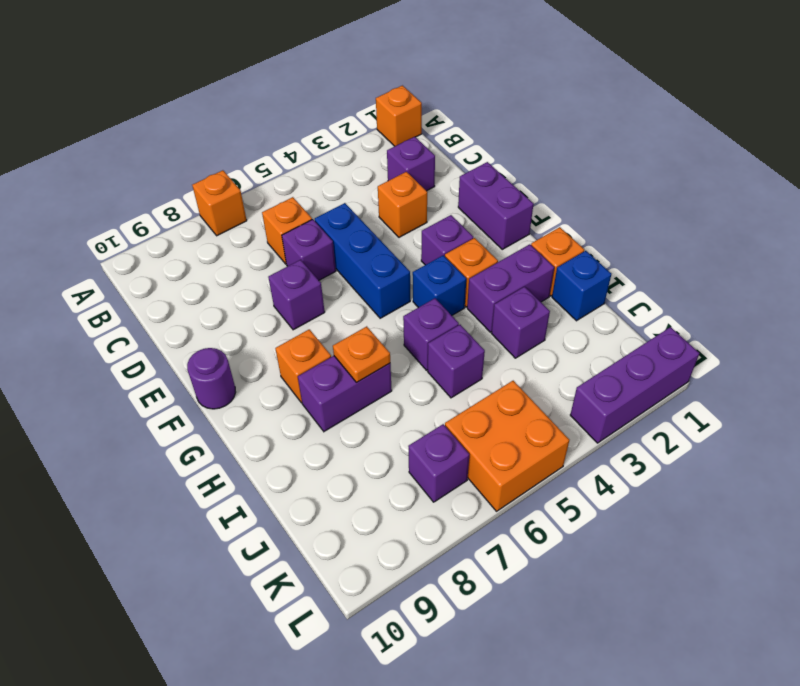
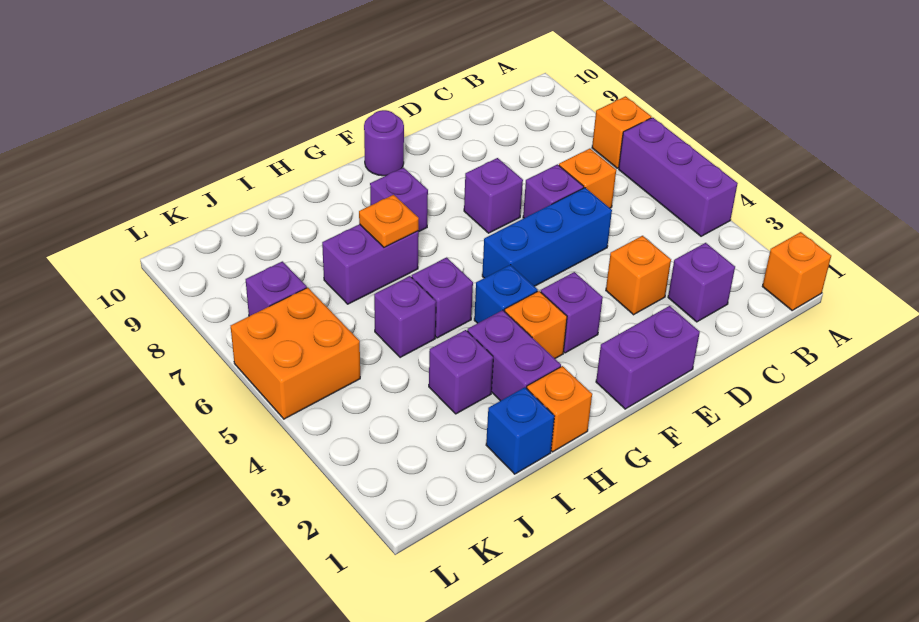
orange 1x1 brick [275,329,331,403] -> purple 1x1 brick [370,168,428,231]
purple 1x2 brick [298,356,392,431] -> purple 1x2 brick turned to [322,224,419,304]
purple 1x3 brick [570,327,699,443] -> purple 1x3 brick moved to [619,118,738,236]

